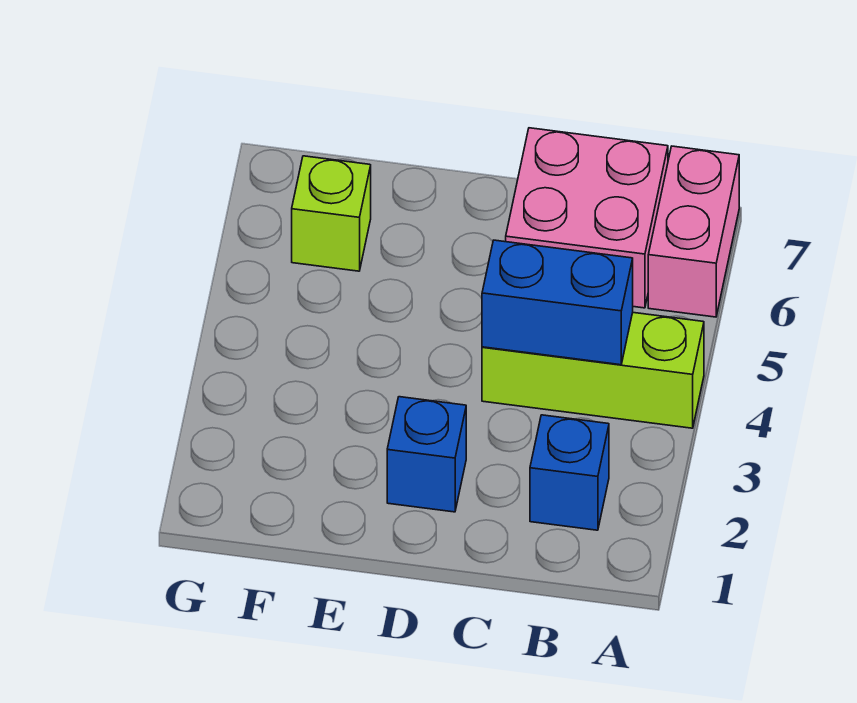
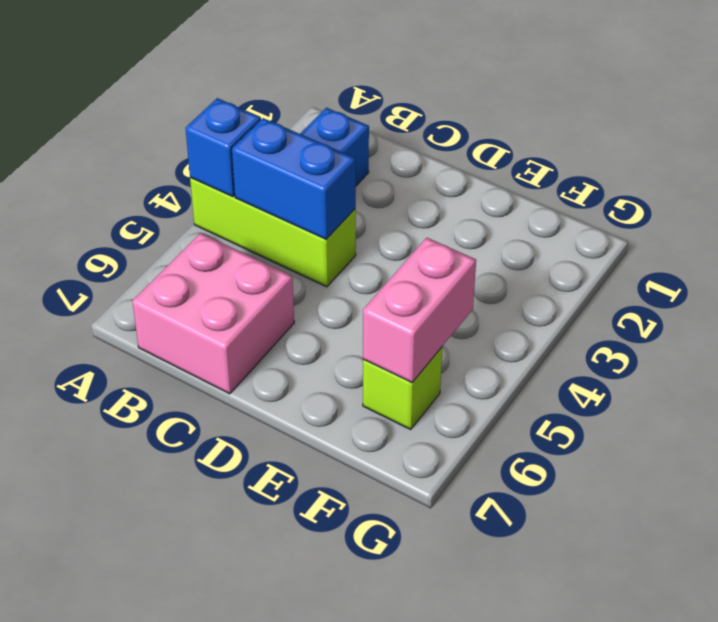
pink 1x2 brick [648,146,739,317] -> pink 1x2 brick moved to [363,238,476,382]
blue 1x1 brick [387,397,466,512] -> blue 1x1 brick moved to [186,98,261,197]

